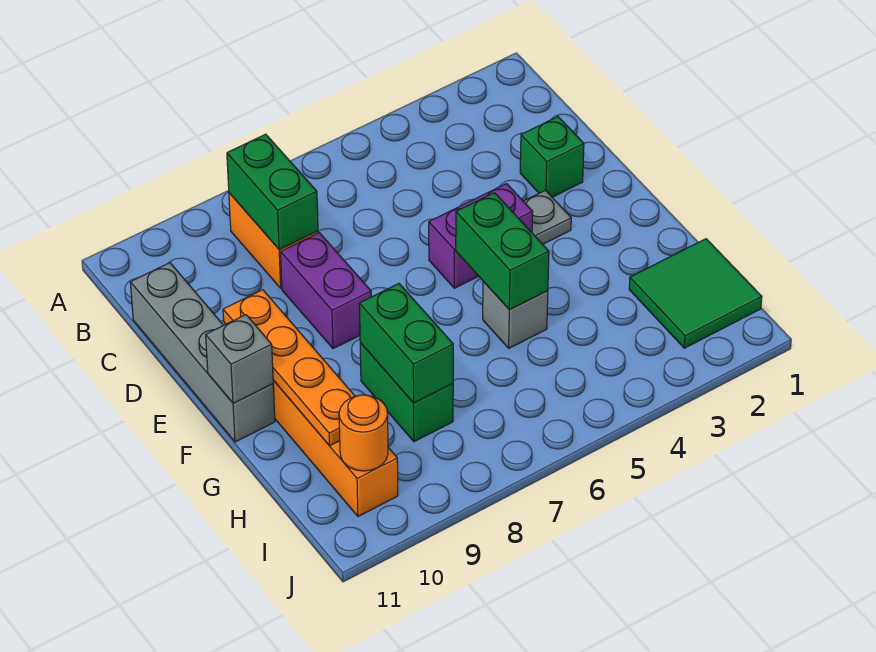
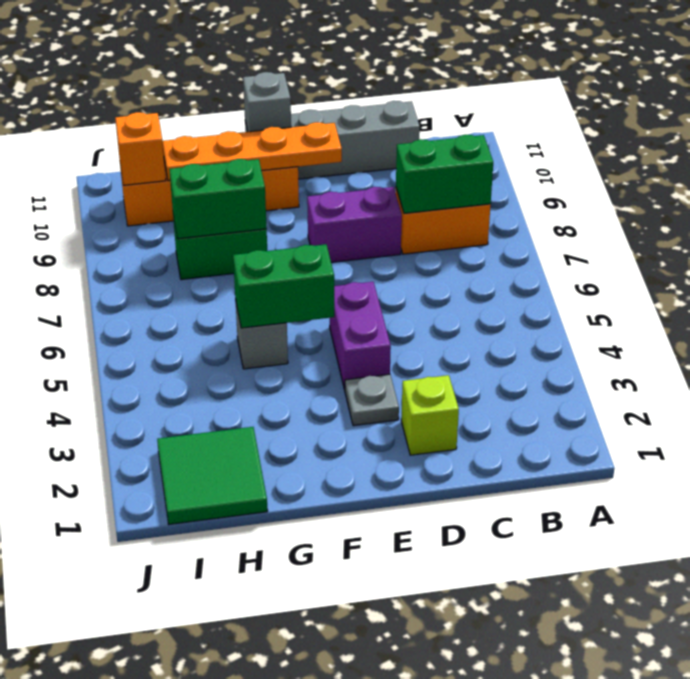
green 1x1 brick [520,117,584,197] -> lime 1x1 brick [401,375,459,455]
orange 1x1 round brick [339,395,388,471] -> orange 1x1 brick [115,112,166,185]

